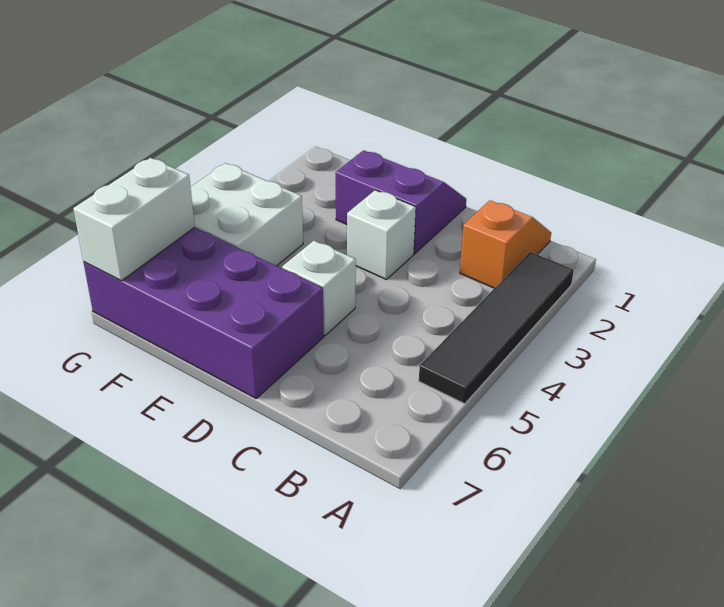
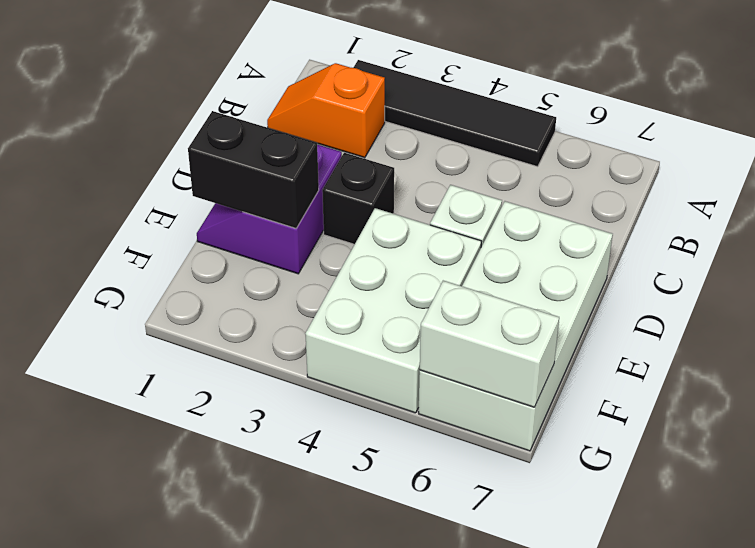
white 1x1 brick [347,190,416,279] -> black 1x1 brick [322,153,394,244]
purple 2x4 brick [84,228,324,398] -> white 2x4 brick [418,201,613,451]
none -> black 1x2 brick [188,111,319,228]
white 2x2 brick [191,163,303,266] -> white 2x3 brick [305,208,481,413]

